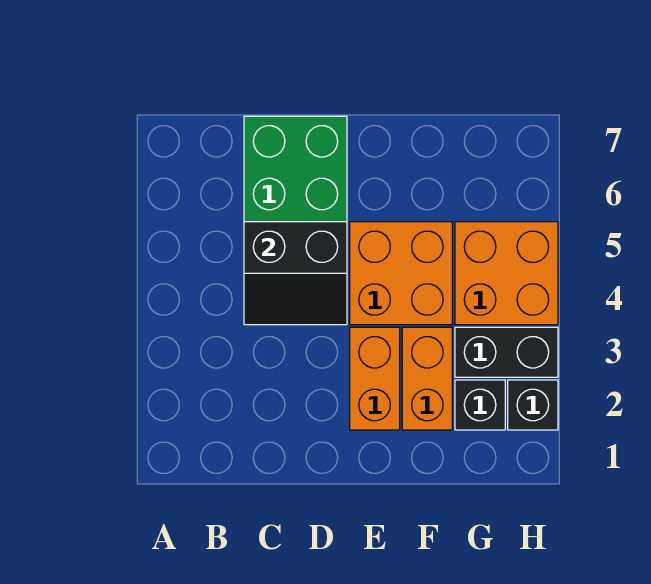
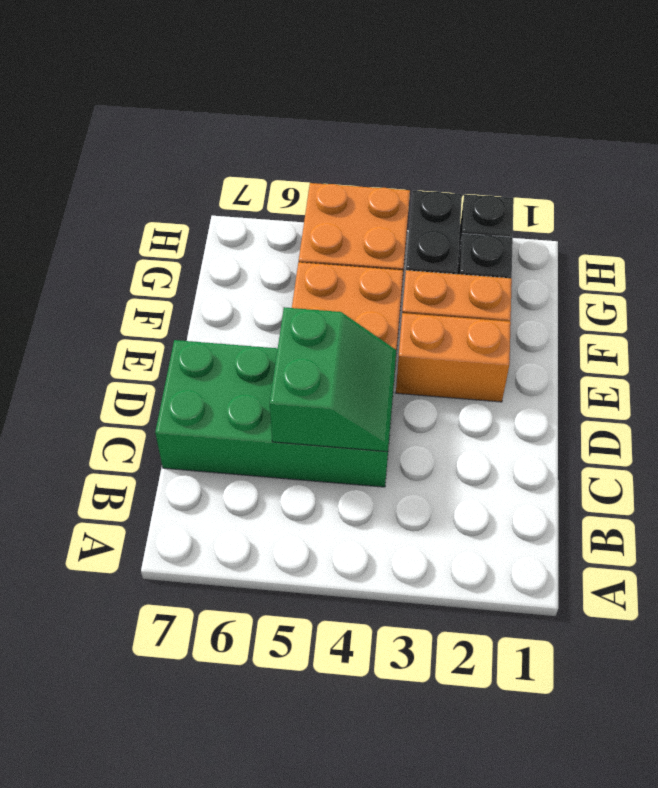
black 2x2 slope [244,222,347,325] -> green 2x2 slope [270,307,396,452]

